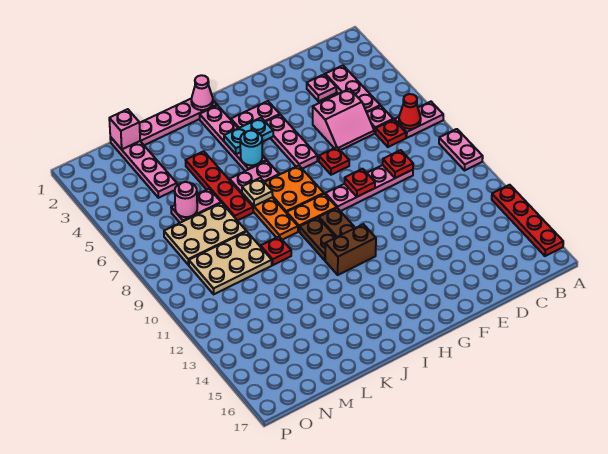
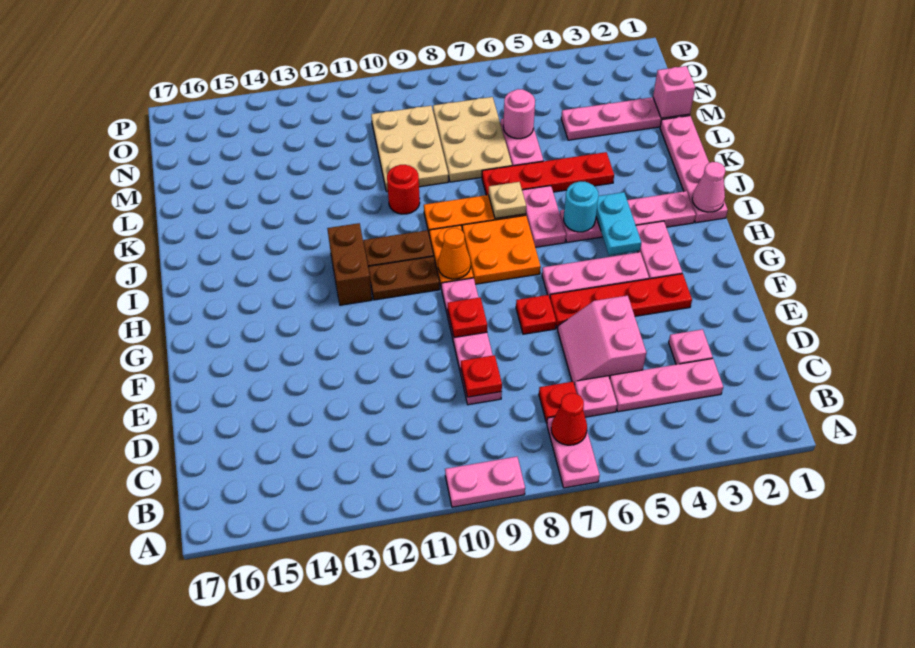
red 1x4 plate [492,185,563,256] -> red 1x4 plate moved to [550,274,692,329]
none -> orange 1x1 cone [438,228,471,279]
red 1x1 plate [261,237,291,265] -> red 1x1 round brick [387,165,420,214]

